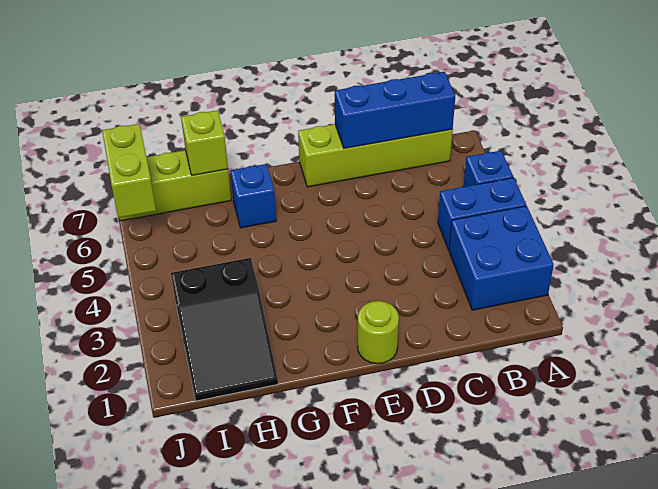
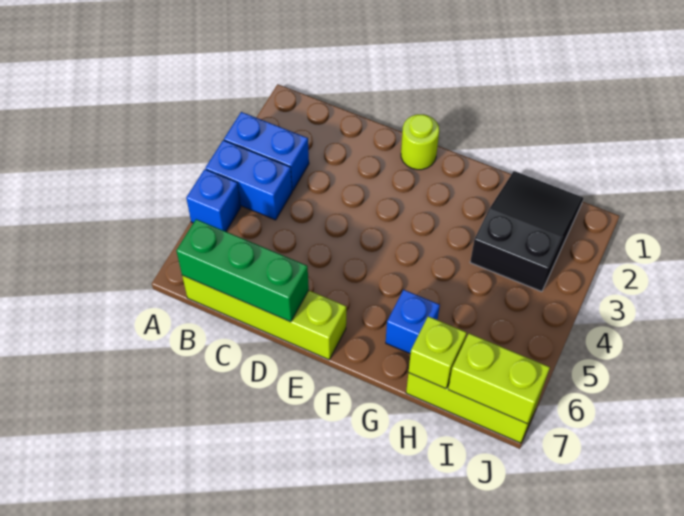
blue 2x2 brick [449,206,554,310] -> blue 1x2 brick [224,112,309,191]
blue 1x3 brick [335,72,455,148] -> green 1x3 brick [176,219,309,322]
lime 1x2 brick [102,124,156,218] -> lime 1x2 brick turned to [448,333,550,424]

